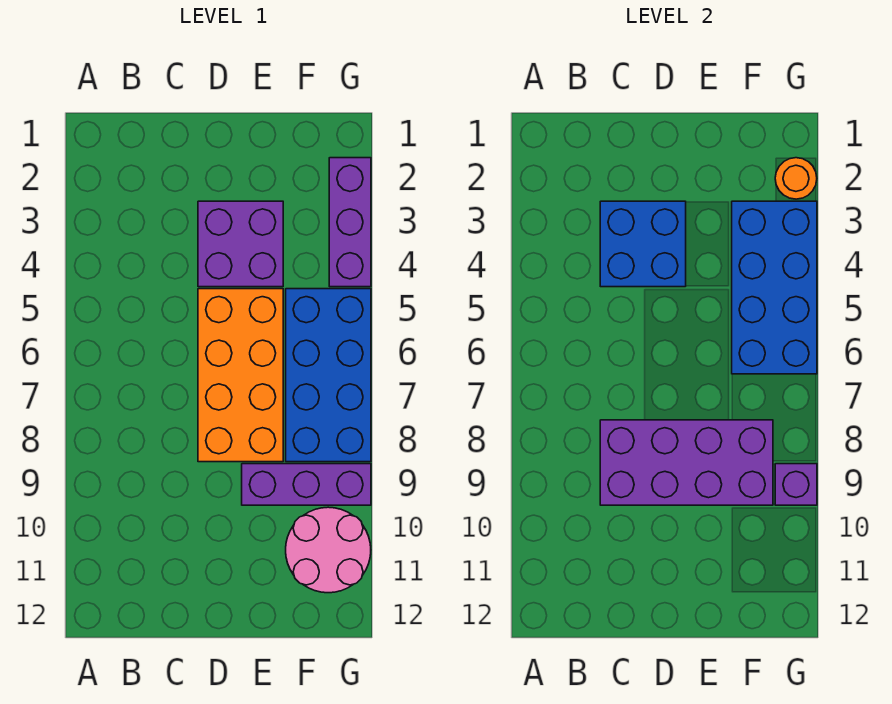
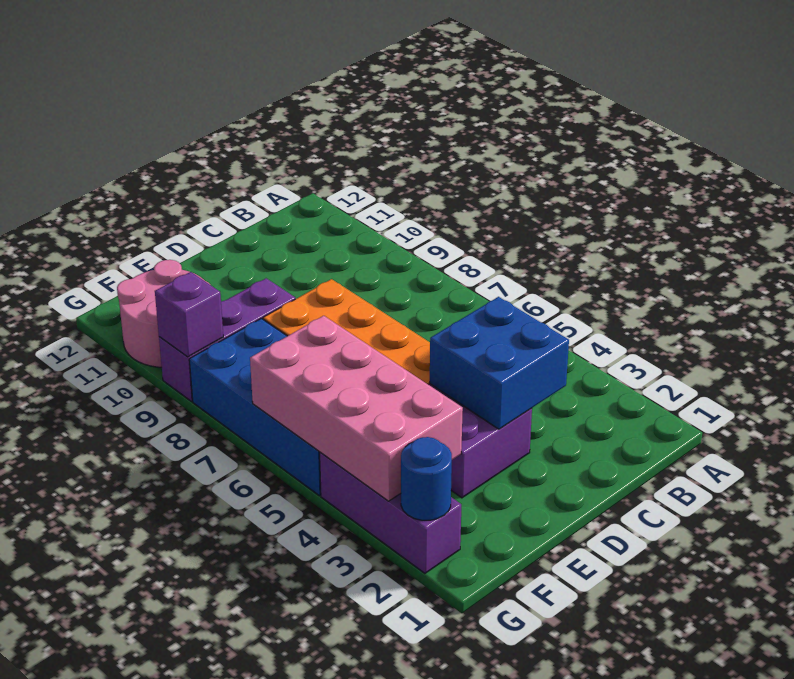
purple 2x4 brick [600,420,773,505] -> none
blue 2x4 brick [732,201,817,374] -> pink 2x4 brick [250,316,463,501]
orange 1x1 round brick [775,158,817,199] -> blue 1x1 round brick [401,437,452,520]

